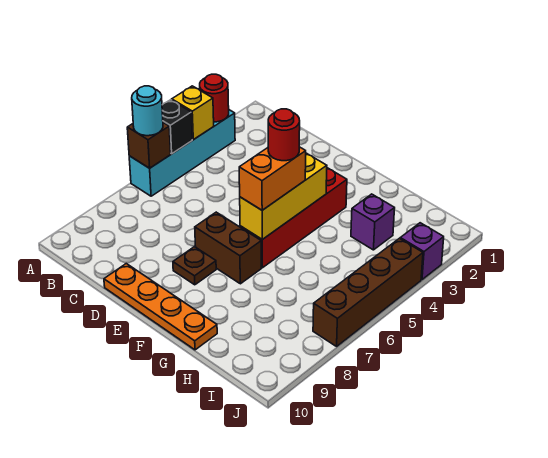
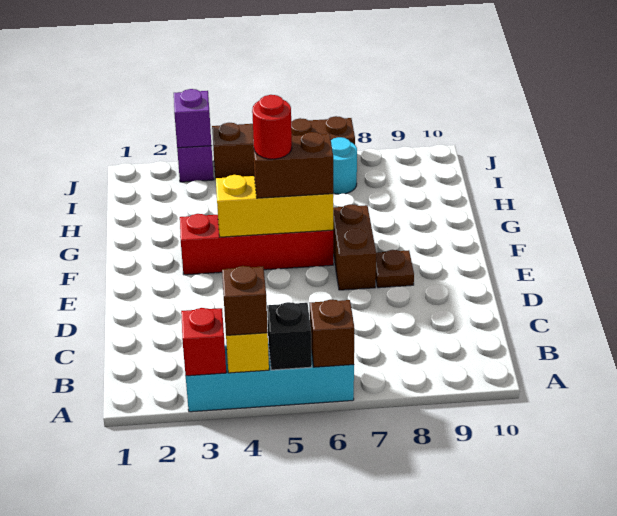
red 1x1 round brick [200,74,229,122] -> red 1x1 brick [181,308,226,376]
none -> brown 1x1 brick [222,266,268,335]
cyan 1x1 round brick [132,86,163,136] -> cyan 1x1 round brick moved to [331,137,357,194]
orange 1x4 plate [104,264,217,350] -> none
orange 1x2 brick [239,147,306,210] -> brown 1x2 brick [253,132,333,198]
purple 1x1 brick [351,194,395,250] -> purple 1x1 brick moved to [174,89,212,148]

